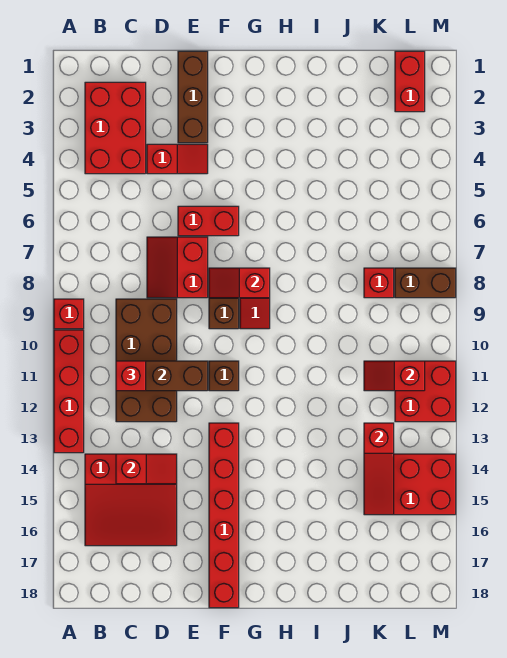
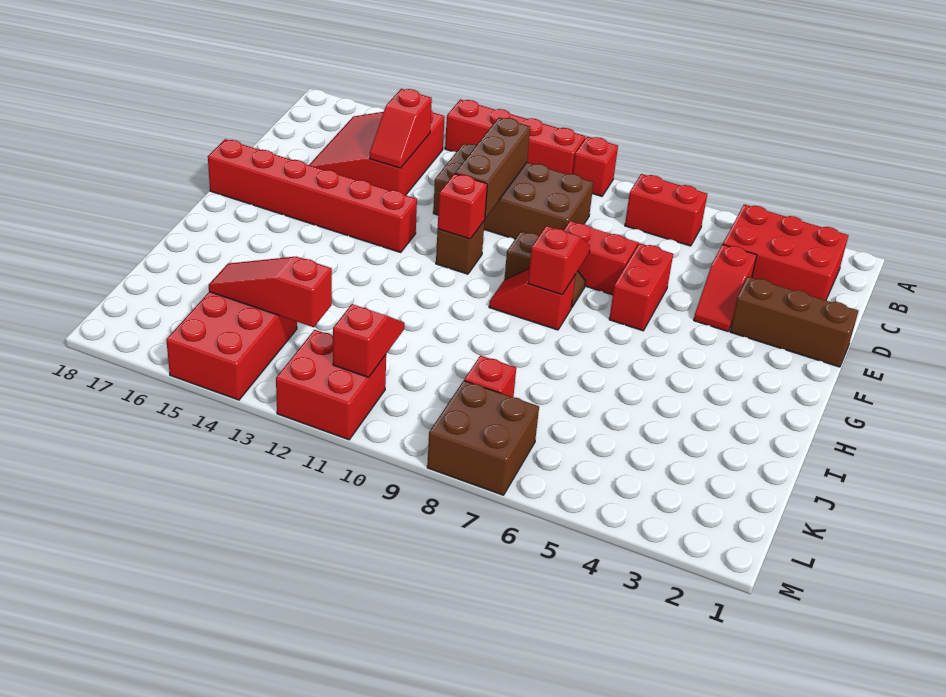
red 1x1 brick [116,361,146,391] -> red 1x1 brick moved to [438,174,487,239]
red 1x2 brick [395,51,425,112] -> red 1x2 brick moved to [625,174,707,246]
brown 1x2 brick [395,268,456,298] -> brown 2x2 brick [427,381,539,495]

